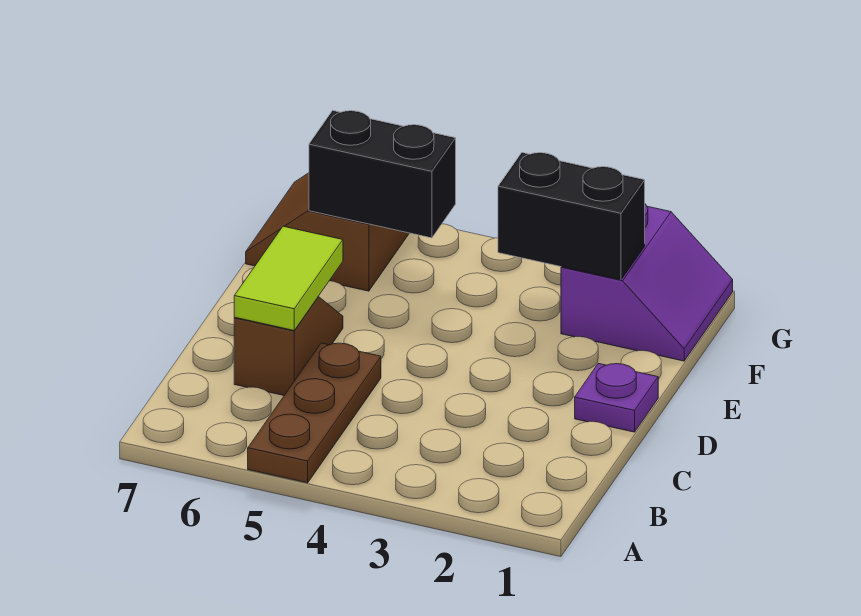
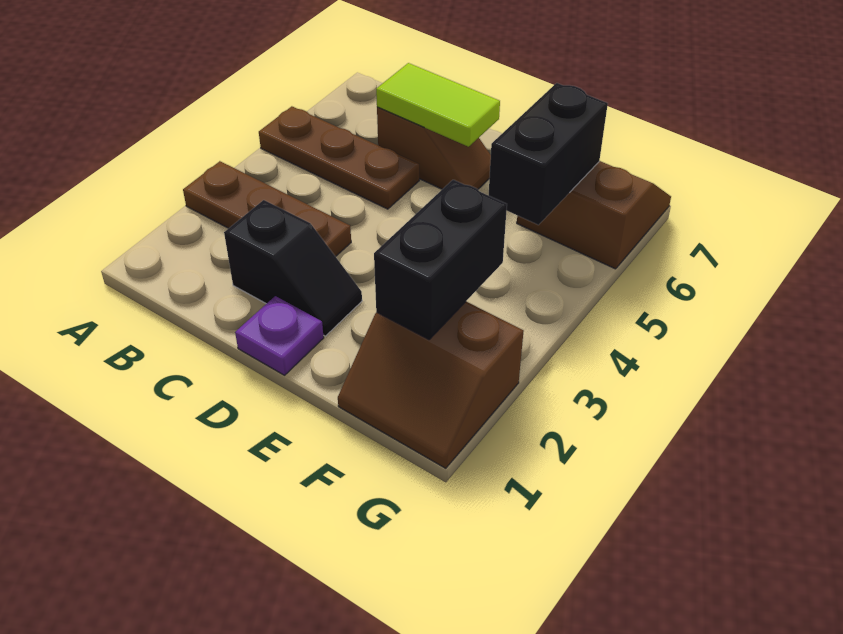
none -> brown 1x3 plate [183,161,351,257]
none -> black 1x2 slope [224,200,362,336]
purple 2x2 slope [561,204,733,361] -> brown 2x2 slope [338,302,524,468]

